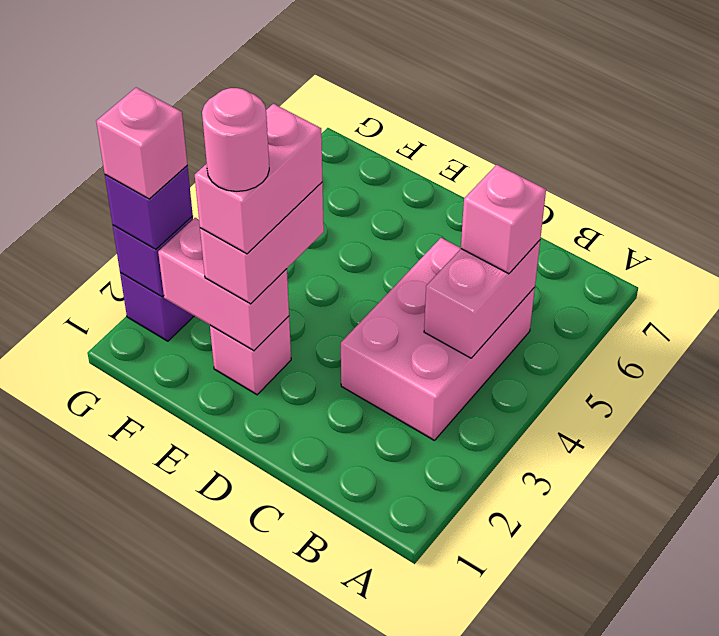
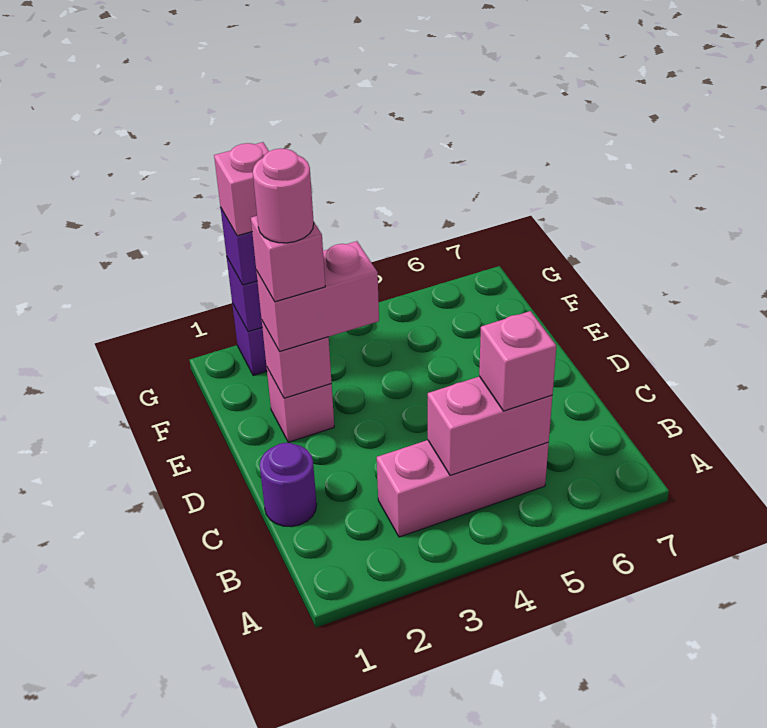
pink 2x3 brick [341,238,535,440] -> pink 1x3 brick [377,440,549,537]
none -> purple 1x1 round brick [260,443,317,527]
pink 1x2 brick [158,218,289,351] -> pink 1x1 brick [262,321,332,398]
pink 1x2 brick [195,104,322,254] -> pink 1x1 brick [251,216,325,302]

